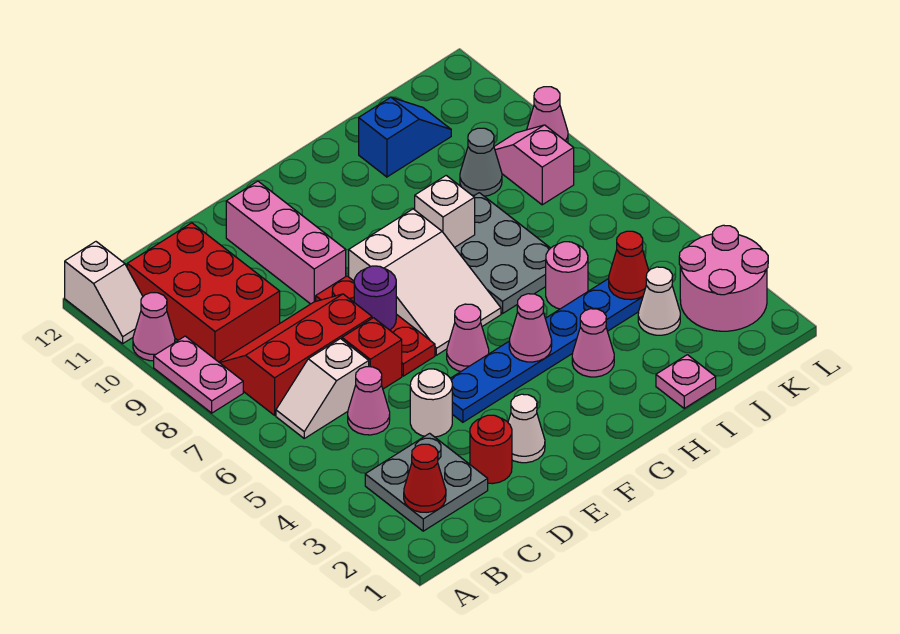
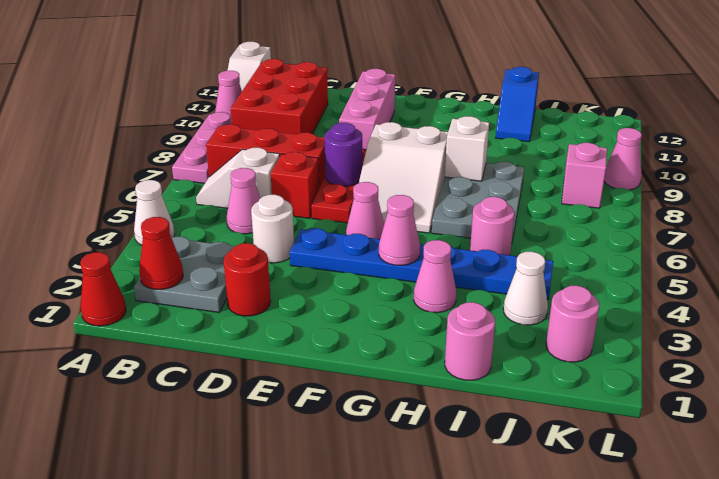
pink 1x2 plate [154,336,243,413] -> pink 1x3 plate [172,112,232,183]
white 1x1 cone [508,394,545,463] -> white 1x1 cone moved to [134,180,175,245]
pink 1x1 plate [656,355,716,408] -> pink 1x1 round brick [445,302,495,380]
blue 1x2 slope [359,97,451,177] -> blue 1x2 slope turned to [496,67,539,142]
red 1x1 cone [609,231,649,300] -> red 1x1 cone moved to [80,252,126,326]
grey 1x1 cone [460,128,502,196] -> none
pink 2x2 round brick [679,225,768,331] -> pink 1x1 round brick [546,286,599,362]

